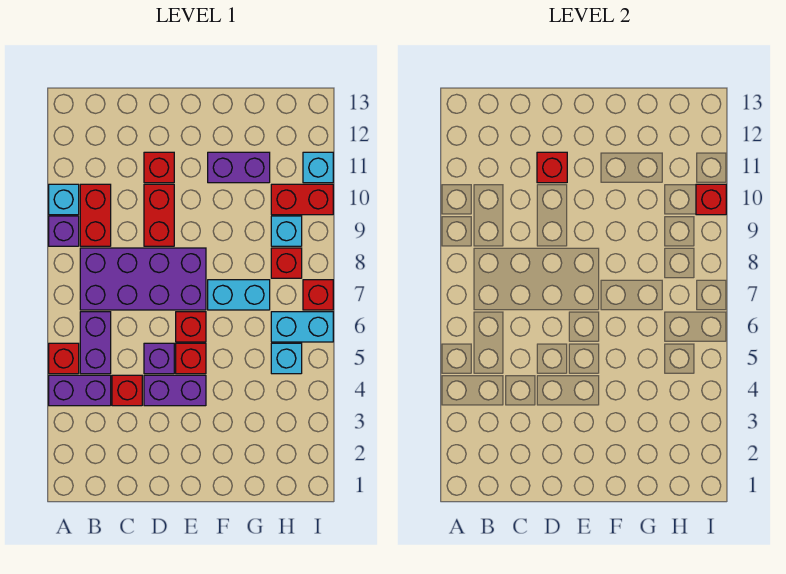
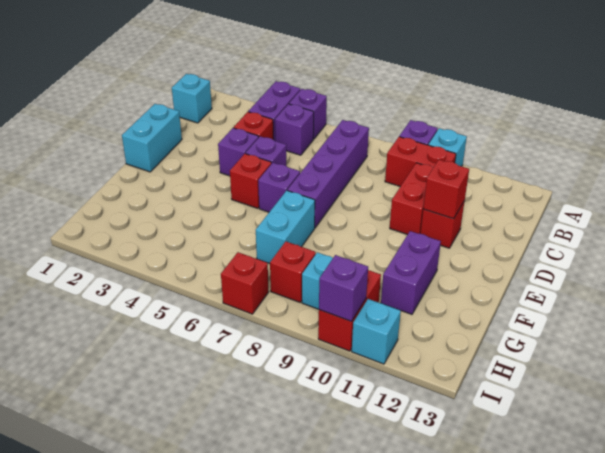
red 1x1 brick [49,343,79,374] -> purple 1x1 brick [289,89,327,139]
purple 1x2 brick [80,312,111,374] -> purple 1x1 brick [275,104,314,155]
purple 2x4 brick [80,248,206,310] -> purple 1x4 brick [287,120,369,228]
purple 1x2 brick [144,375,206,406] -> purple 1x1 brick [218,128,259,176]
red 1x2 brick [144,184,174,246] -> red 1x2 brick turned to [390,163,434,235]
red 1x1 brick [176,312,206,342] -> purple 1x1 brick [258,163,300,212]
cyan 1x1 brick [271,343,302,374] -> cyan 1x1 brick moved to [172,74,212,123]
cyan 1x2 brick [271,312,333,342] -> cyan 1x2 brick moved to [122,104,182,172]
red 1x1 brick [696,184,726,215] -> purple 1x1 brick [319,255,368,321]

